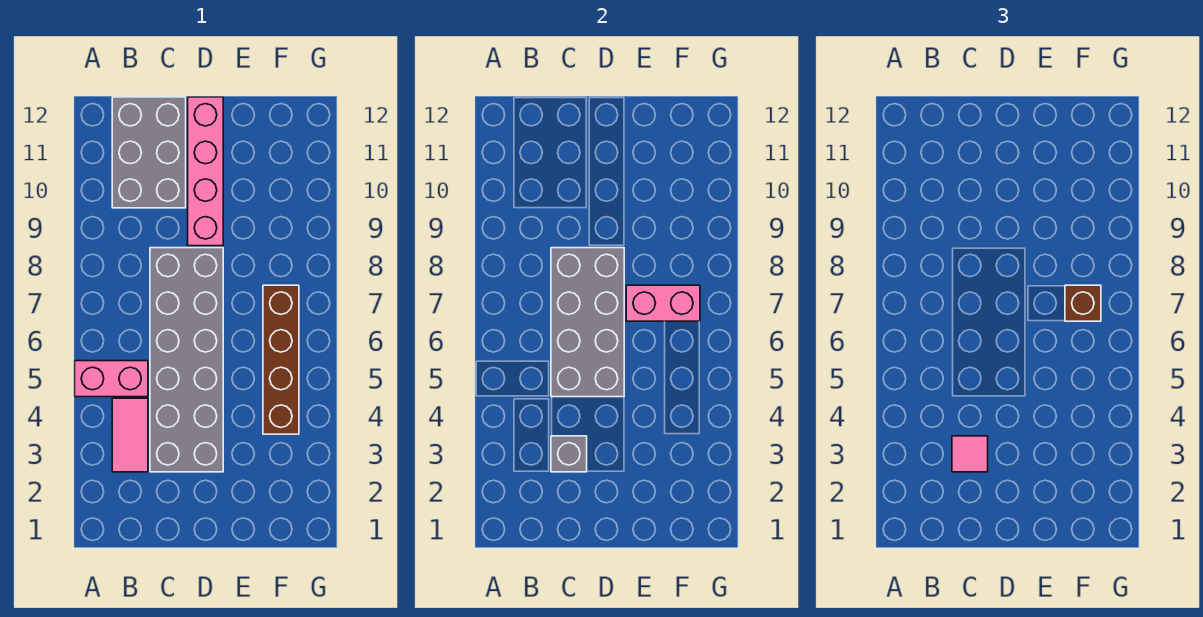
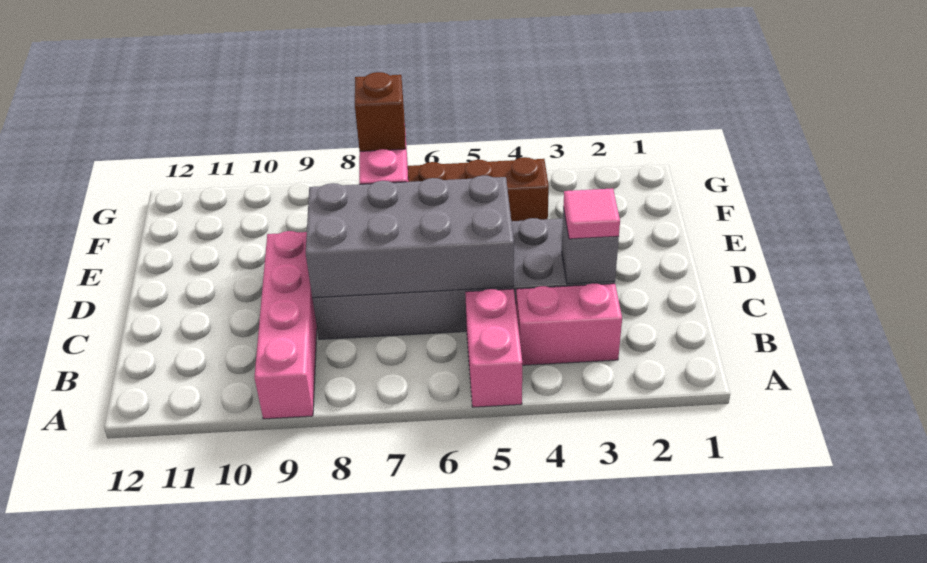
pink 1x2 tile [112,398,148,472] -> pink 1x2 brick [516,283,622,365]
grey 2x3 brick [112,97,186,208] -> none
pink 1x4 brick [188,97,223,246] -> pink 1x4 brick turned to [254,231,317,419]

